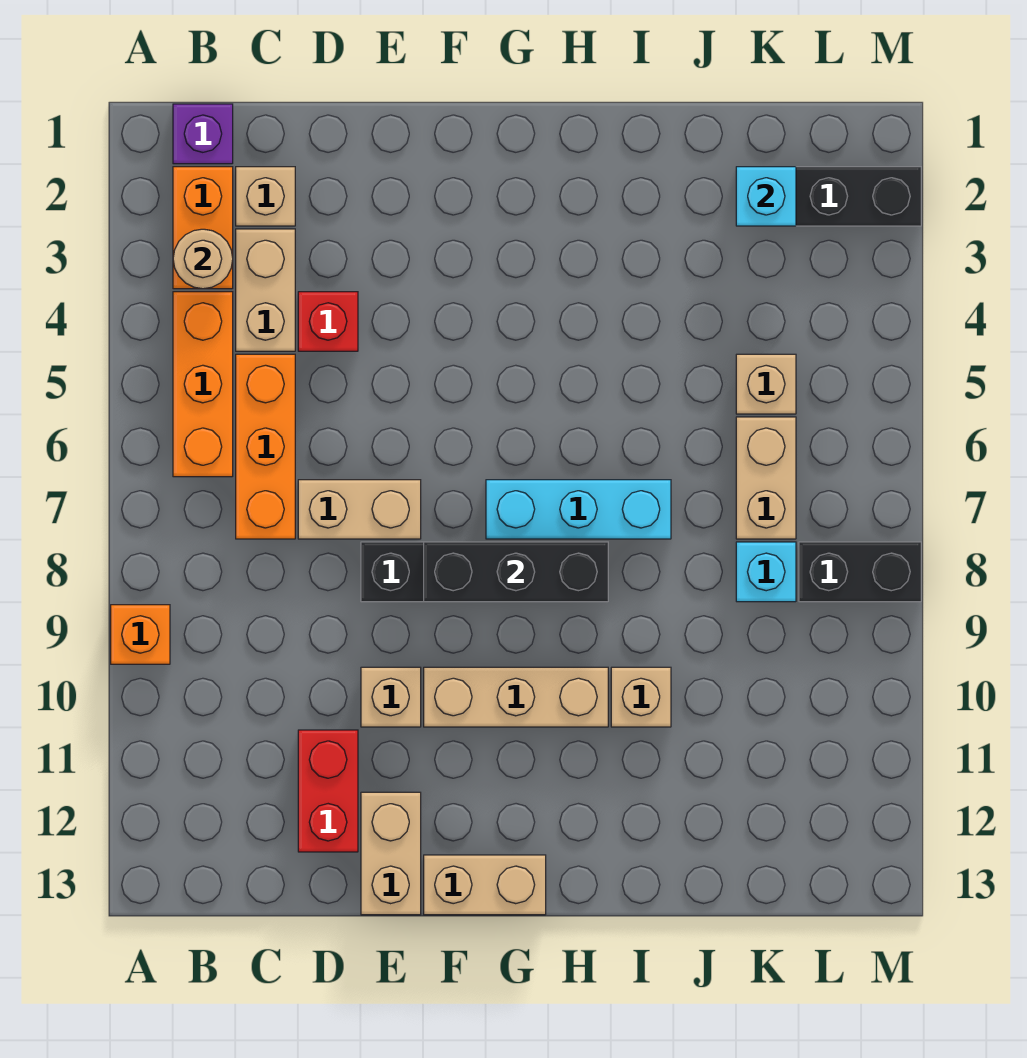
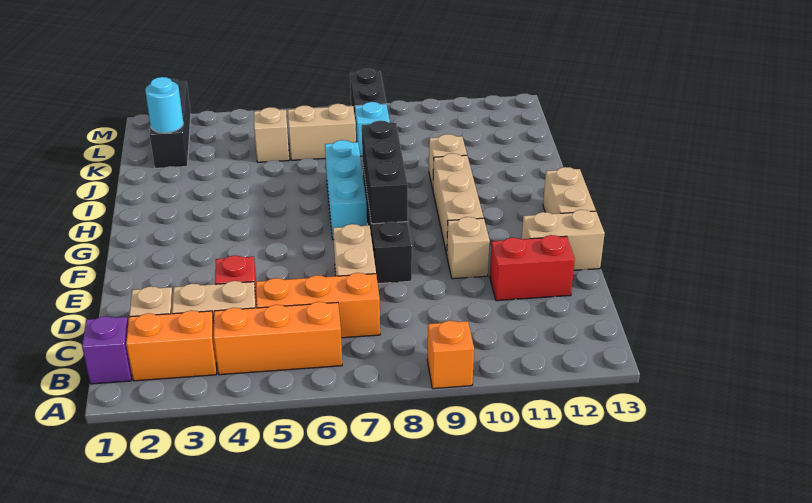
tan 1x1 round brick [173,229,233,289] -> none
cyan 1x1 brick [736,167,796,226] -> cyan 1x1 round brick [145,77,183,133]

